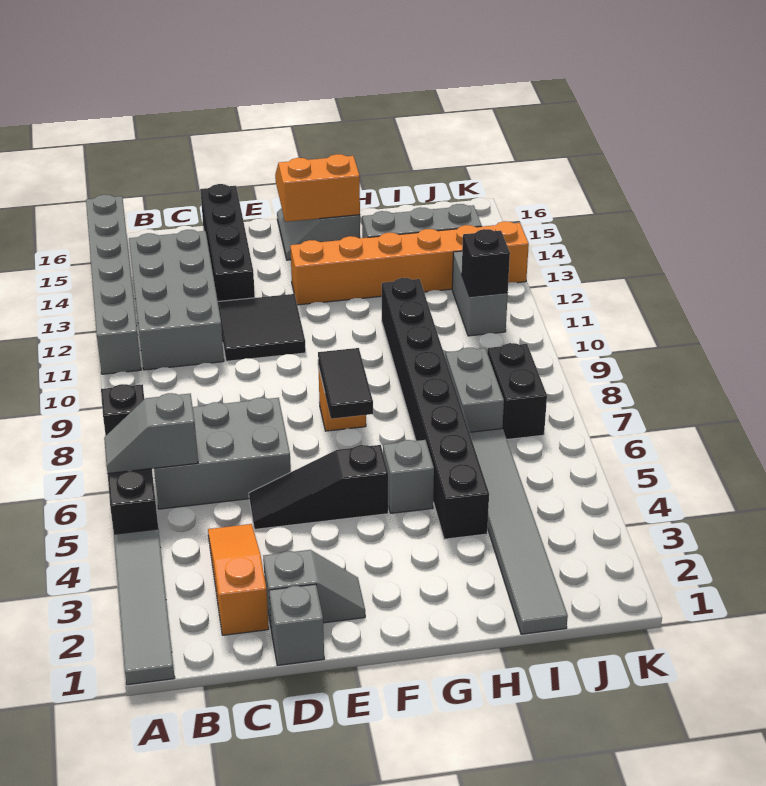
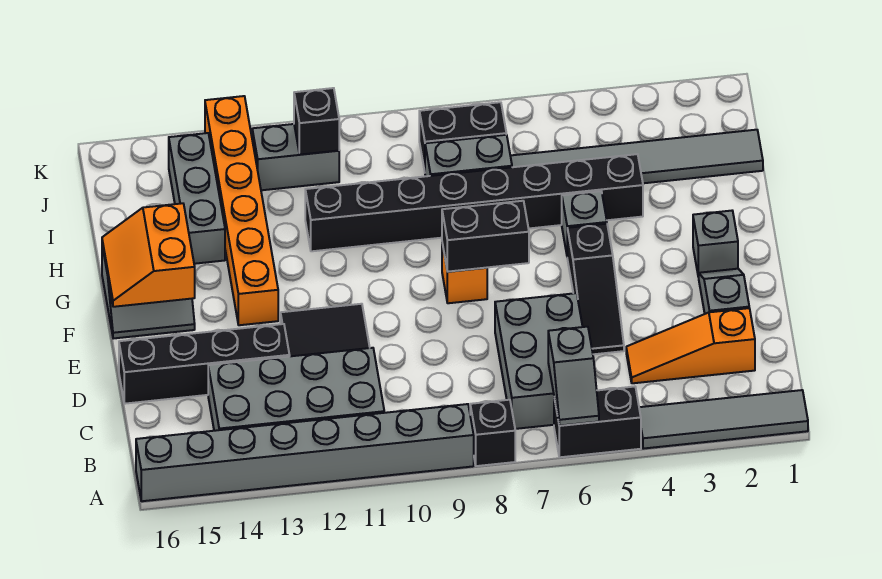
grey 1x6 brick [86,195,141,374] -> grey 1x8 brick [136,404,474,501]
grey 1x1 brick [269,584,324,665] -> grey 1x1 brick moved to [693,211,738,277]
black 1x2 tile [318,348,373,419] -> black 1x2 brick [442,201,529,272]

